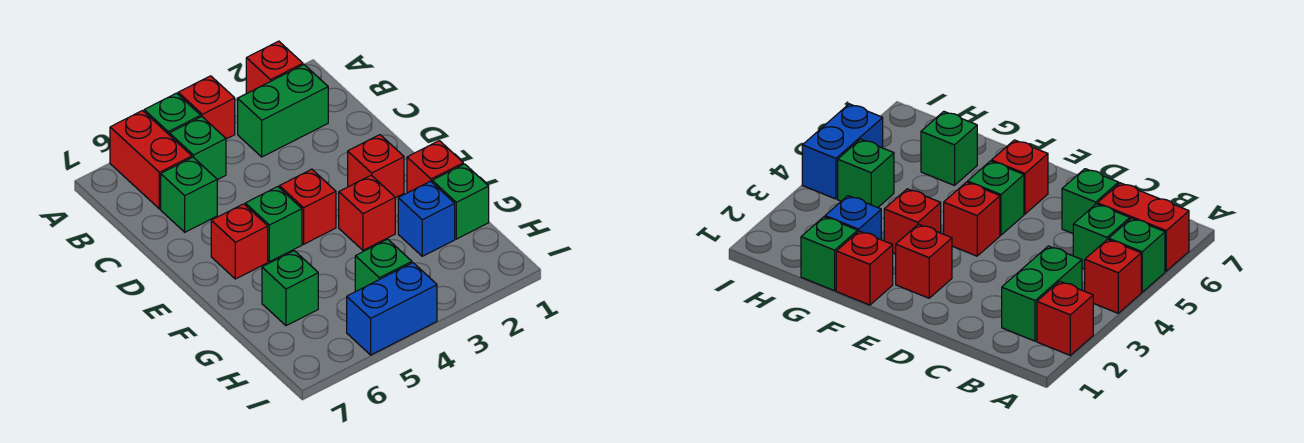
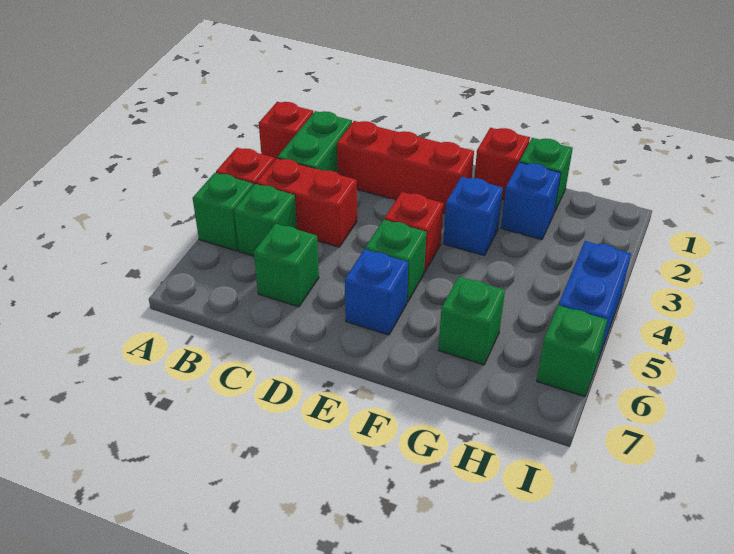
red 1x2 brick [110,111,192,209] -> red 1x2 brick moved to [256,158,357,247]
red 1x1 brick [348,135,404,198] -> red 1x3 brick [337,121,474,213]
red 1x1 brick [211,204,268,279] -> blue 1x1 brick [345,249,408,335]
red 1x1 brick [339,175,395,250] -> blue 1x1 brick [443,177,503,256]
green 1x1 brick [355,239,412,292] -> green 1x1 brick moved to [537,305,607,397]

